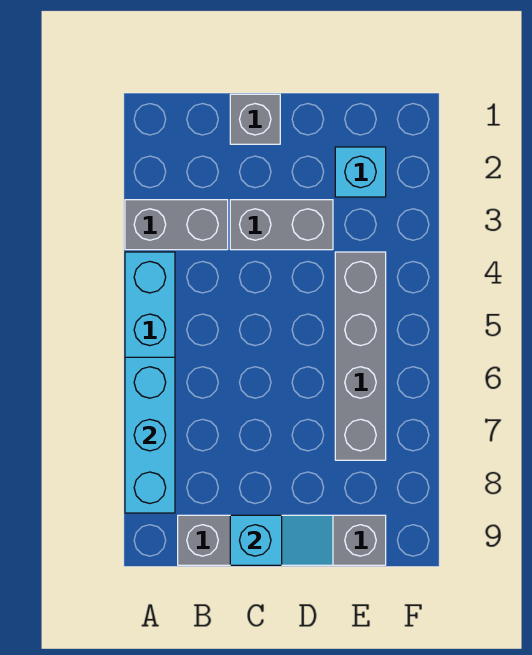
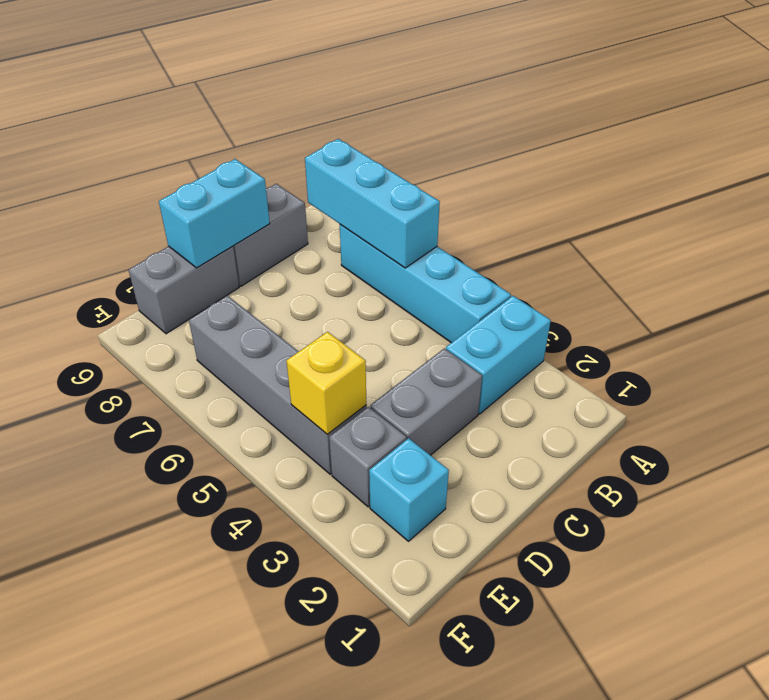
grey 1x2 brick [125,200,228,250] -> cyan 1x2 brick [446,296,551,414]
grey 1x1 brick [230,94,280,144] -> grey 1x1 brick moved to [329,407,407,507]
cyan 1x2 slope [230,515,333,565] -> cyan 1x2 brick [159,159,270,268]
none -> yellow 1x1 brick [287,332,366,434]

